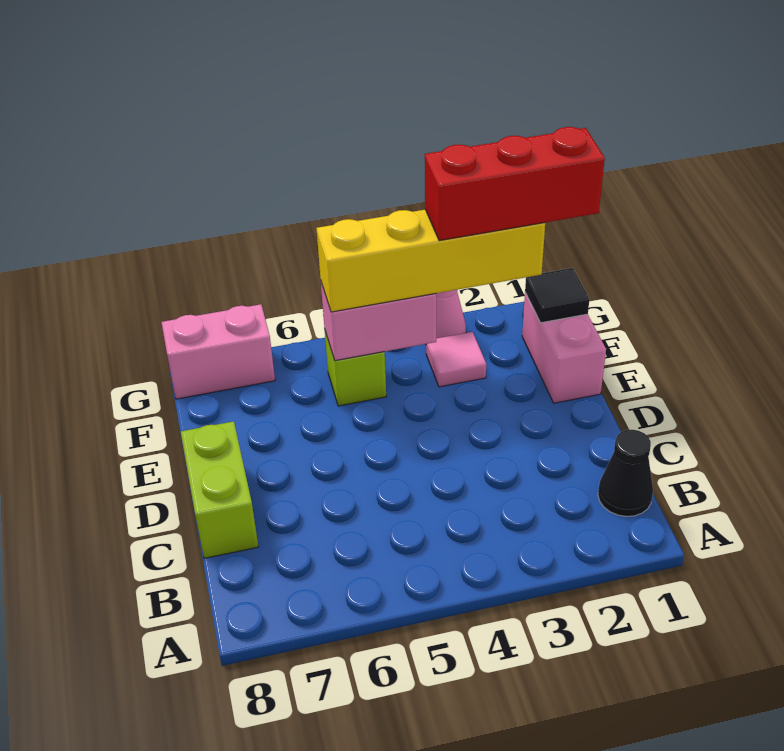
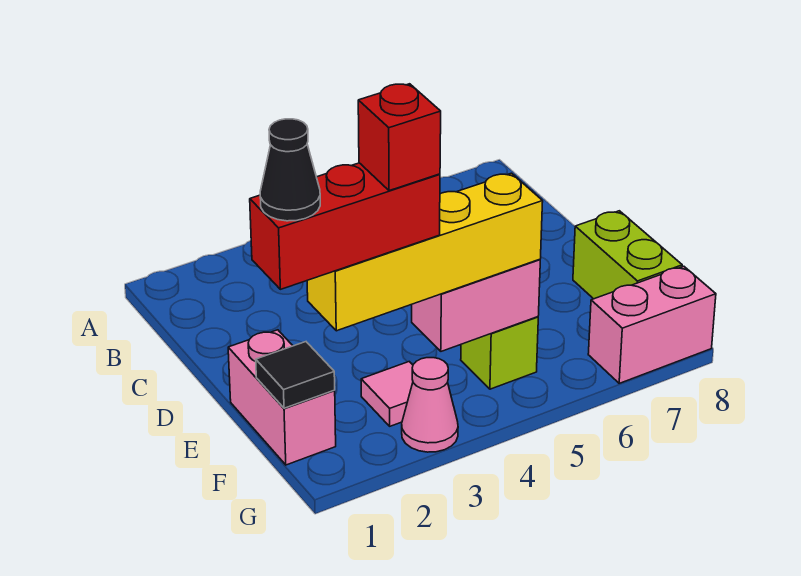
black 1x1 cone [598,430,653,516] -> black 1x1 cone moved to [260,119,320,221]
lime 1x2 brick [181,421,258,558] -> lime 1x2 brick moved to [573,211,682,299]
none -> red 1x1 brick [358,84,441,191]

